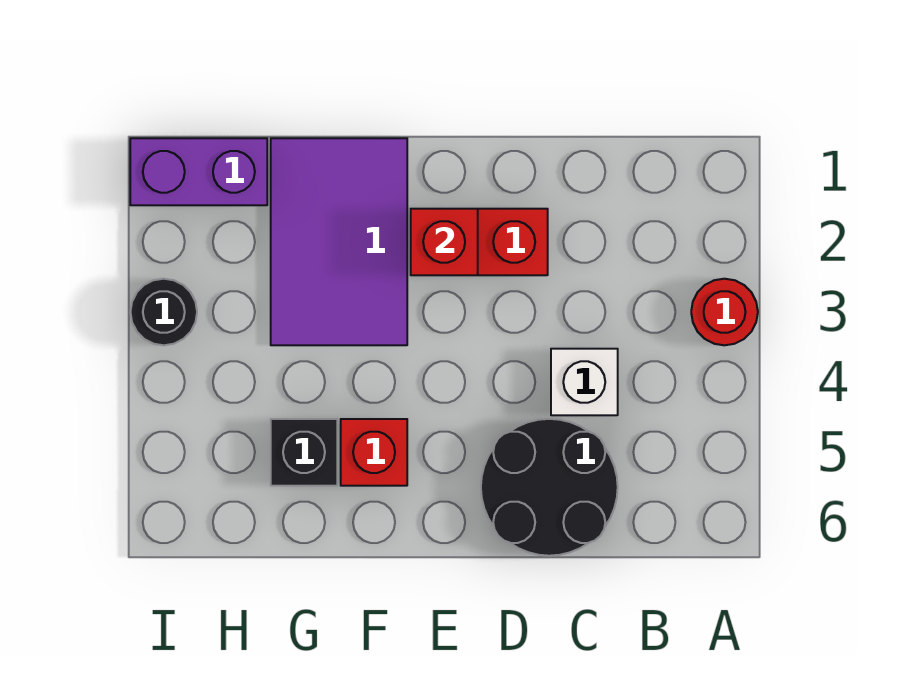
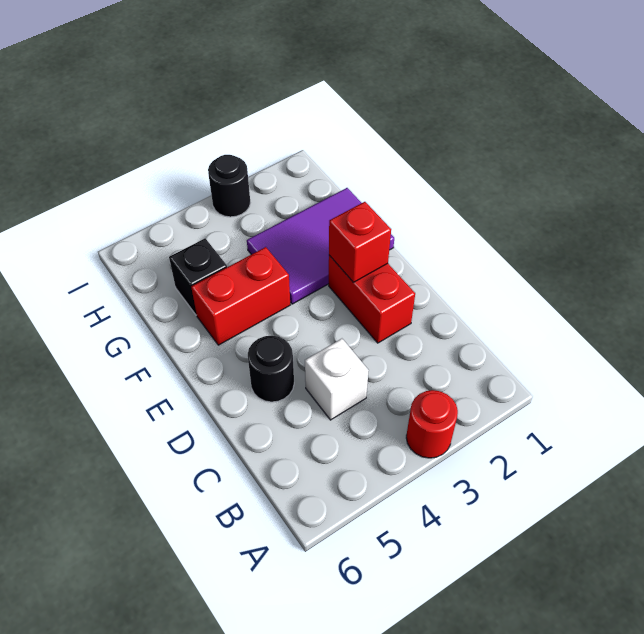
black 2x2 round brick [481,419,618,556] -> black 1x1 round brick [248,336,294,402]
red 1x1 brick [341,419,407,486] -> red 1x2 brick [191,247,290,345]
purple 1x2 brick [130,138,267,205] -> none

